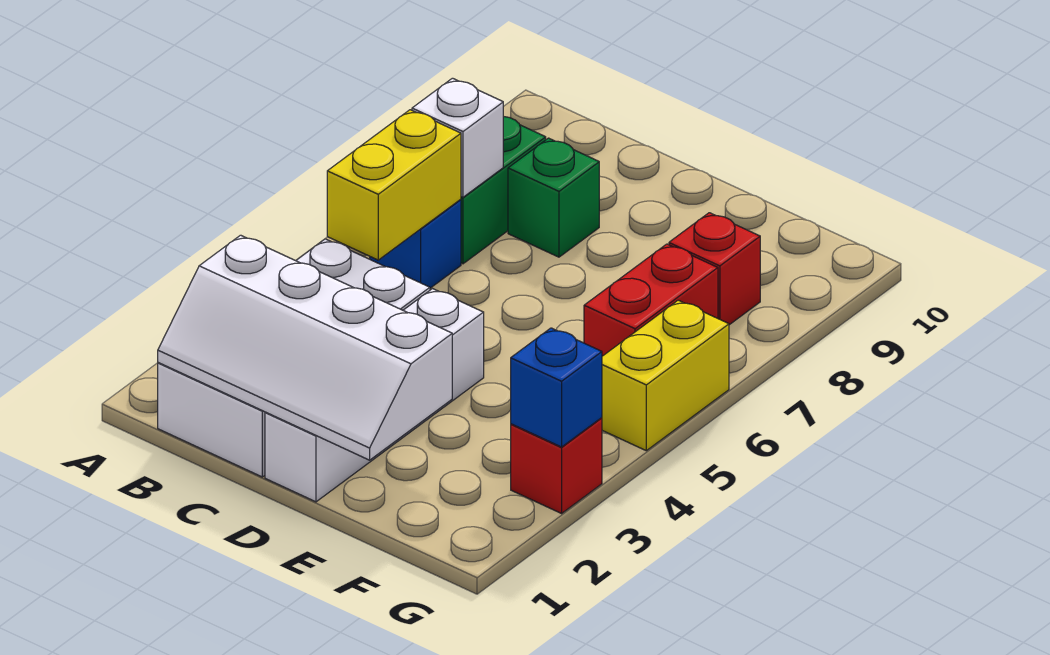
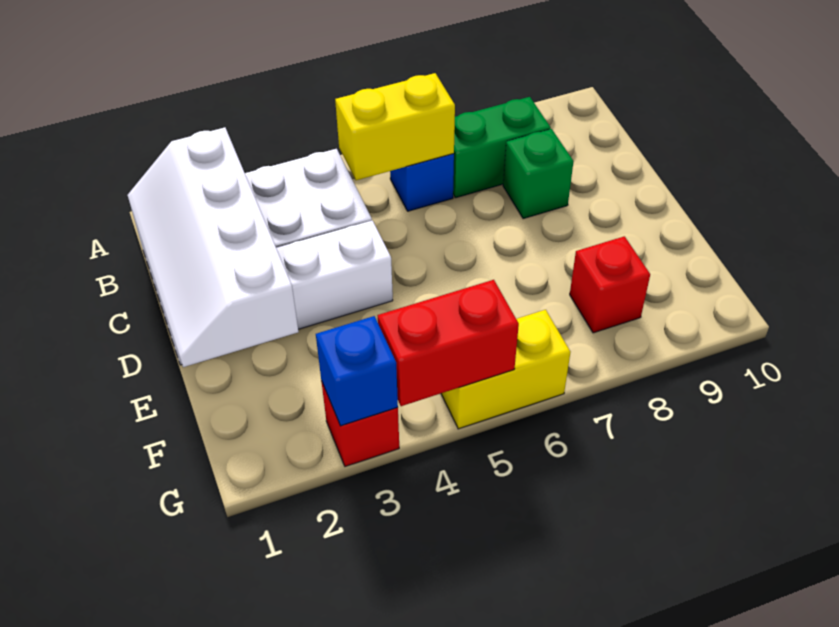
white 1x1 brick [412,78,503,197] -> none
red 1x2 brick [584,244,718,356] -> red 1x2 brick moved to [378,280,519,406]

